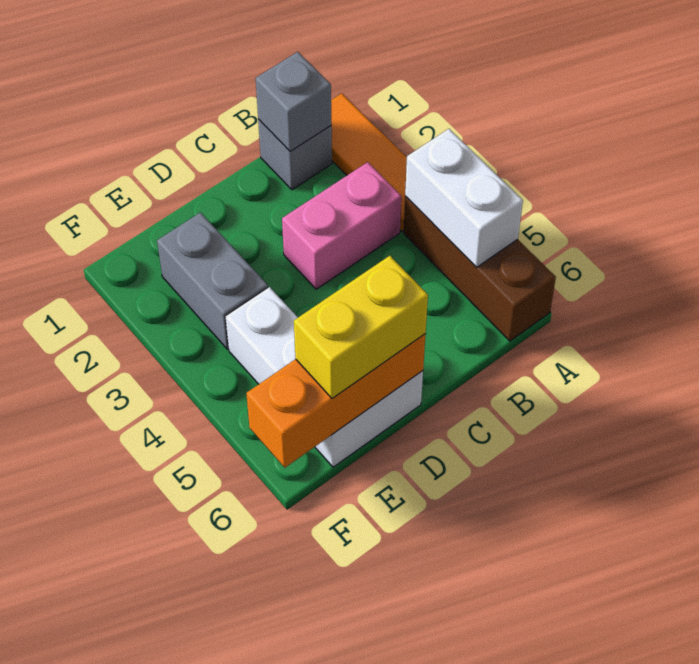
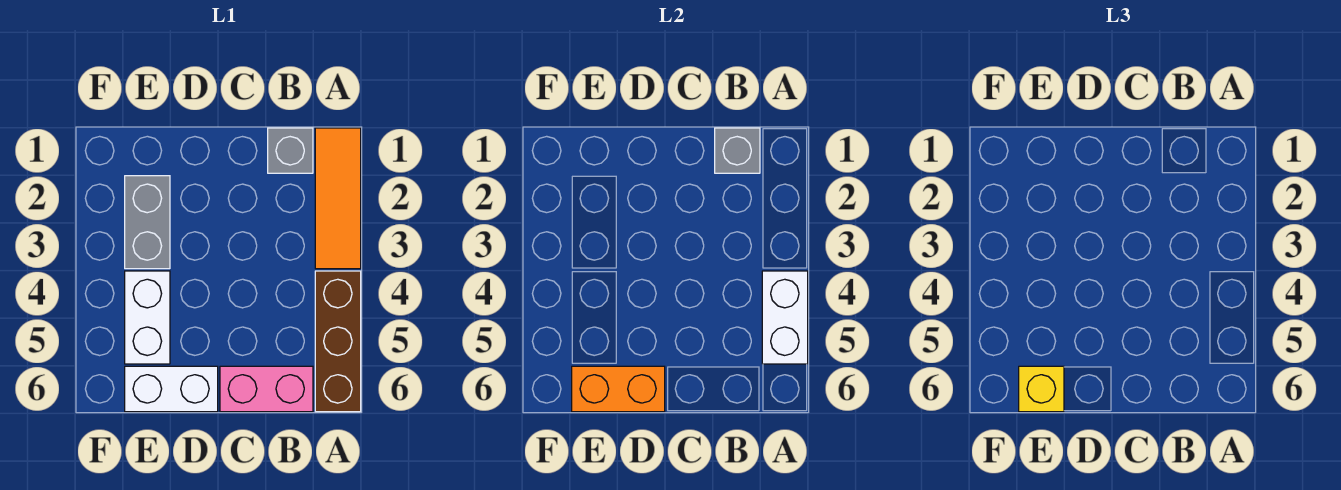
pink 1x2 brick [282,162,401,289] -> pink 1x2 brick moved to [220,366,313,412]
orange 1x3 brick [246,334,425,468] -> orange 1x2 brick [572,366,665,412]
yellow 1x2 brick [294,256,428,398] -> yellow 1x1 brick [1019,366,1064,412]

